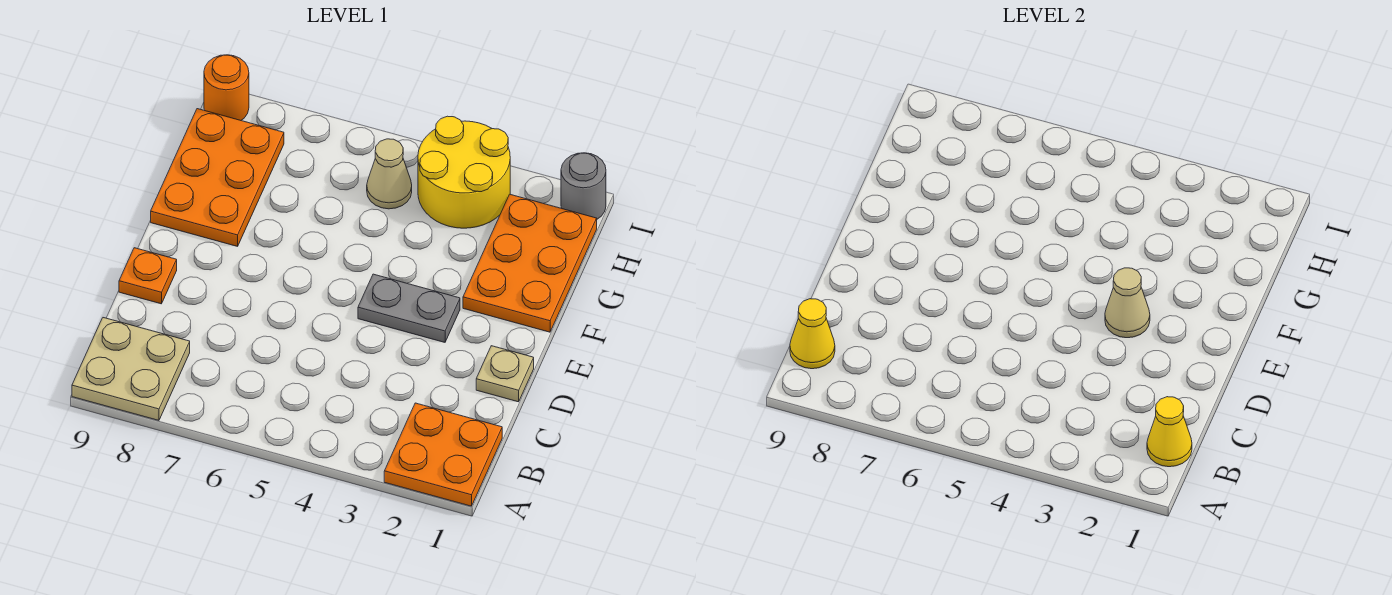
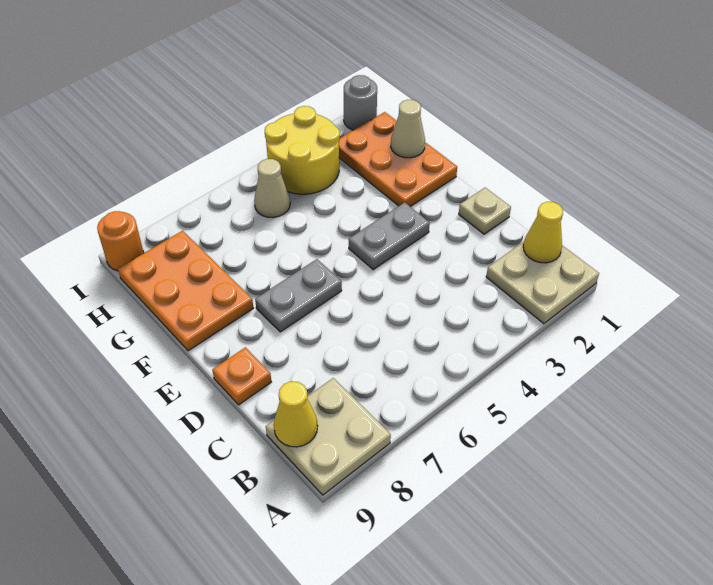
orange 2x2 plate [384,403,502,506] -> tan 2x2 plate [486,242,599,324]
tan 1x1 cone [1105,268,1150,338] -> tan 1x1 cone moved to [391,100,425,158]
none -> grey 1x2 plate [255,259,342,332]

